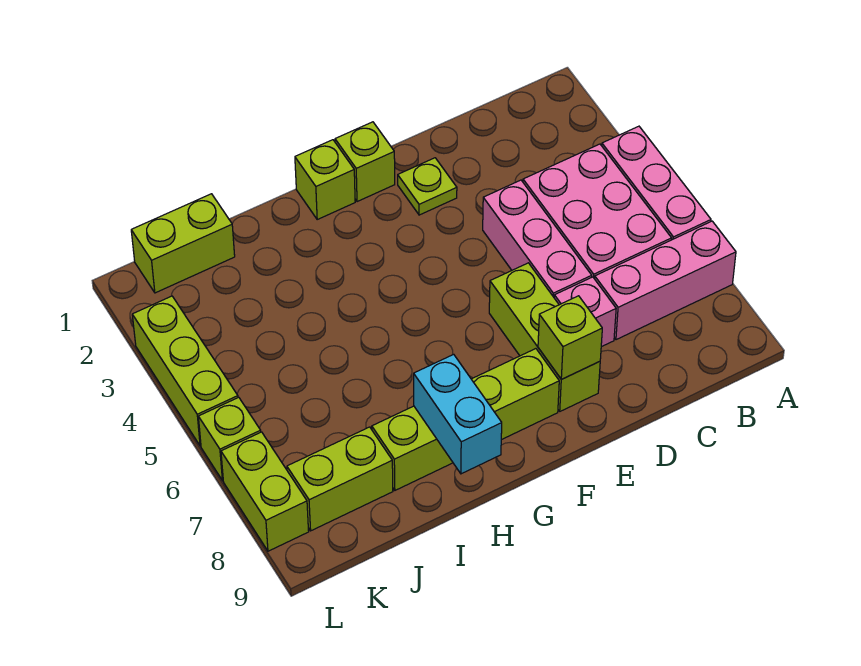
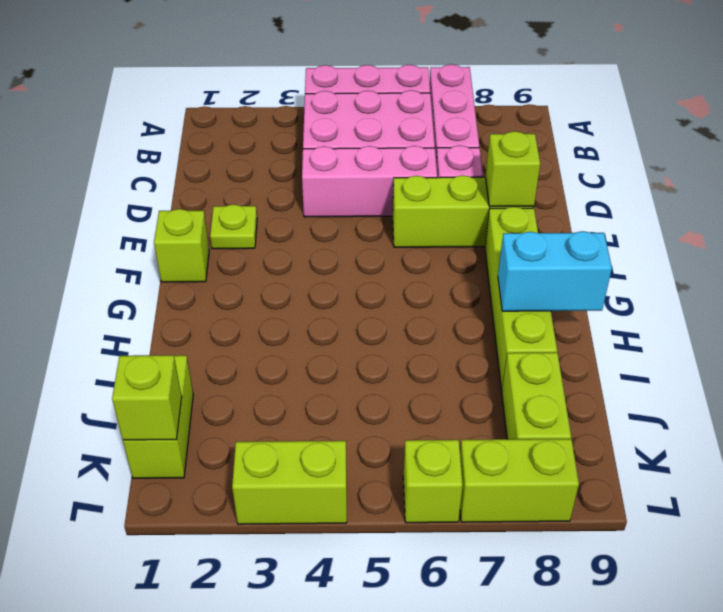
lime 1x1 brick [295,140,355,219] -> lime 1x1 brick moved to [112,355,182,440]
lime 1x3 brick [132,296,238,446] -> lime 1x2 brick [232,441,347,524]

